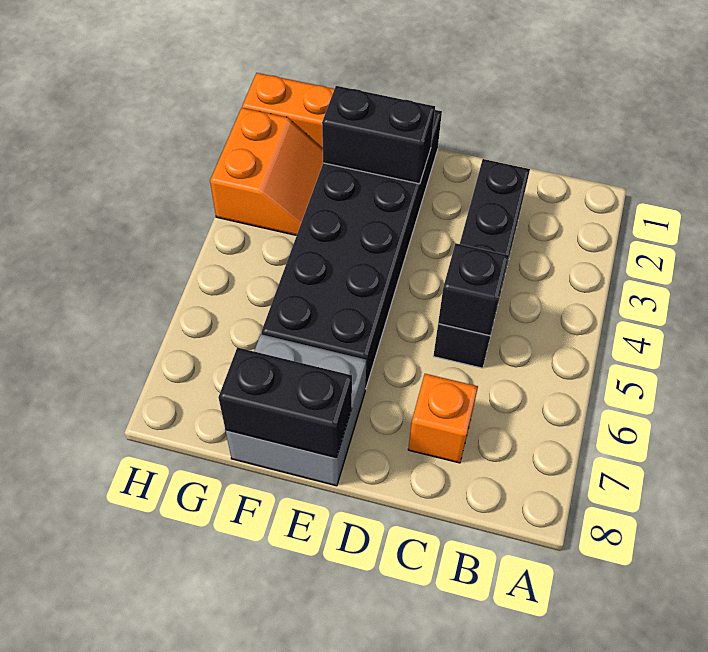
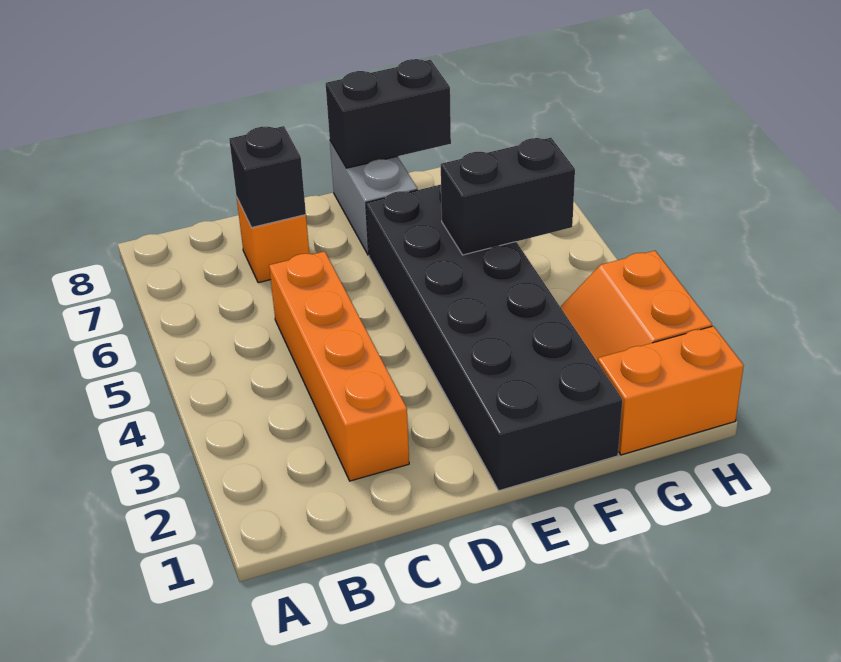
black 1x4 brick [433,159,530,368] -> orange 1x4 brick [269,251,409,481]
black 1x1 brick [438,243,509,336] -> black 1x1 brick moved to [229,126,306,227]
black 1x2 brick [322,86,435,184] -> black 1x2 brick moved to [441,138,575,255]
grey 2x2 brick [225,334,366,486] -> grey 1x2 brick [330,141,417,255]

